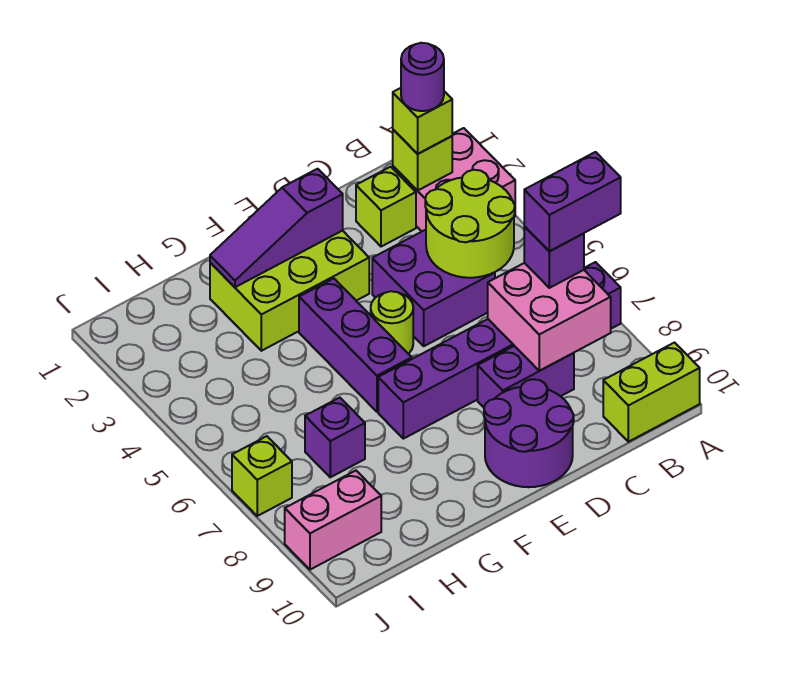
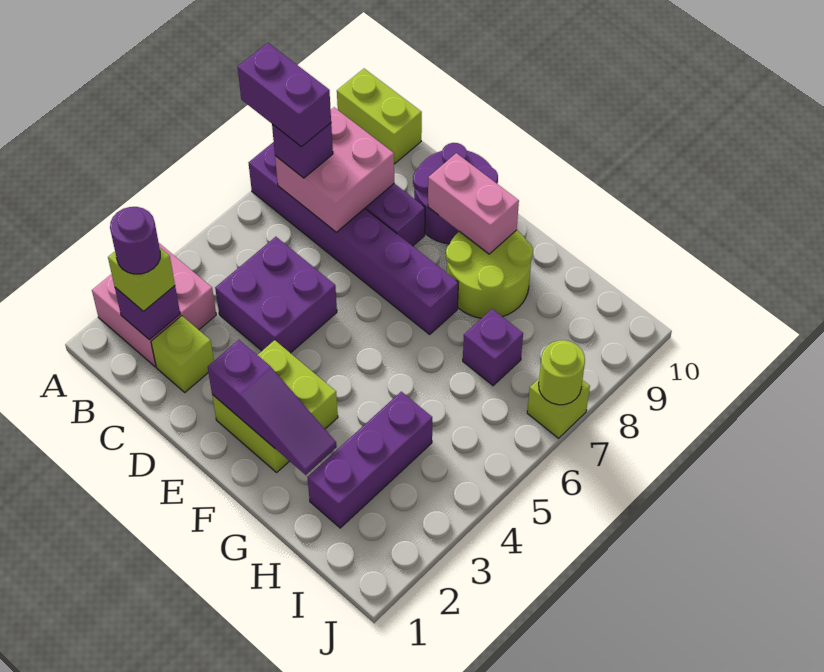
lime 1x1 brick [393,130,452,191] -> purple 1x1 brick [115,286,180,340]
lime 2x2 round brick [425,170,515,278] -> lime 2x2 round brick moved to [446,230,533,318]
lime 2x3 brick [210,231,369,351] -> lime 2x2 brick [212,340,338,472]
lime 1x1 round brick [371,291,413,354] -> lime 1x1 round brick moved to [539,340,585,405]
purple 1x3 brick [299,278,412,412] -> purple 1x3 brick moved to [307,392,432,528]
pink 1x2 brick [285,471,381,570] -> pink 1x2 brick moved to [428,153,519,254]

